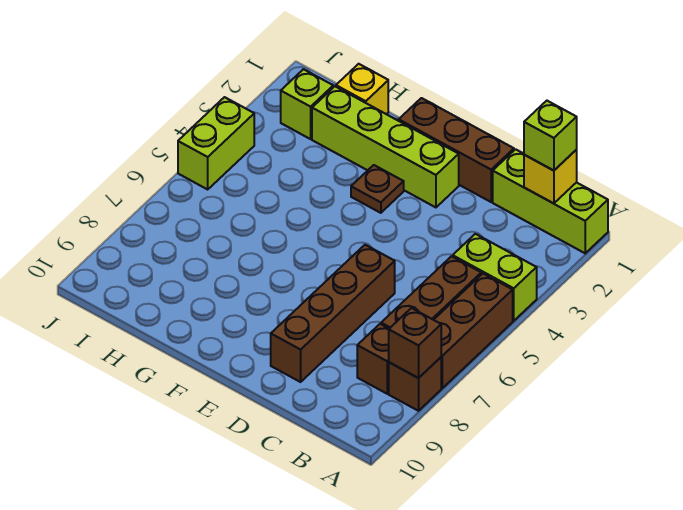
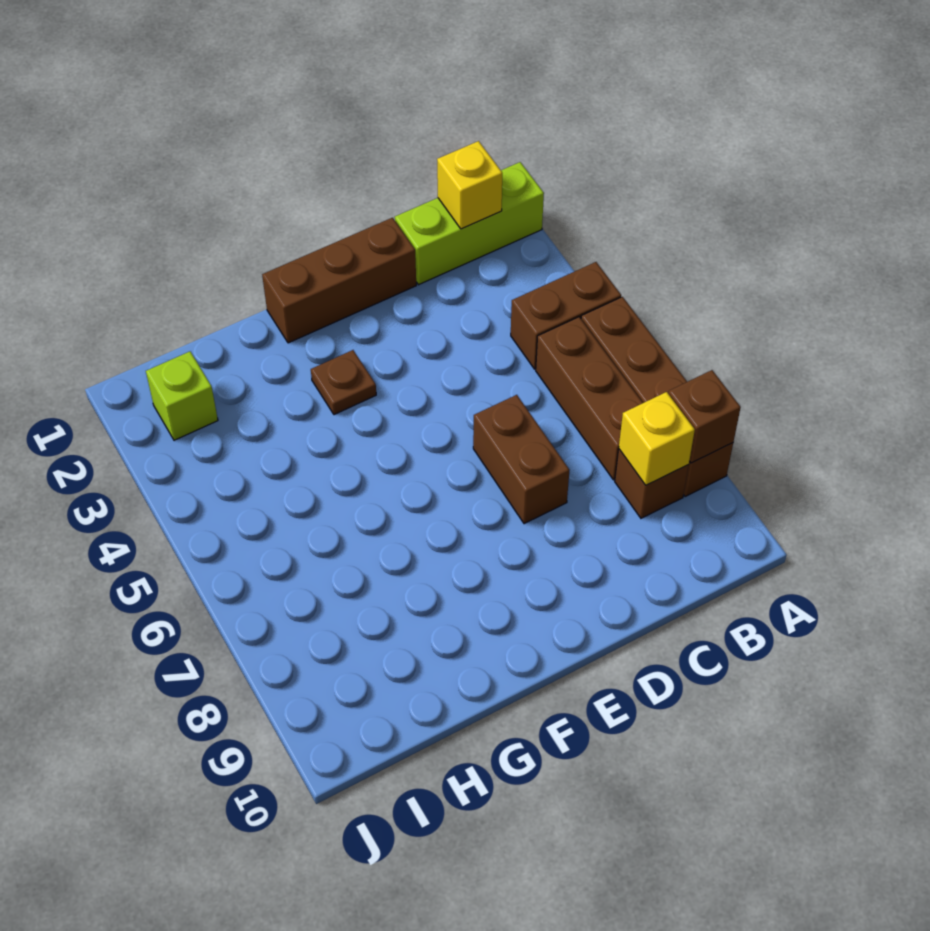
lime 1x2 brick [453,234,537,321] -> brown 1x2 brick [511,262,621,369]
lime 1x1 brick [524,101,577,171] -> none
brown 1x4 brick [271,245,395,382] -> brown 1x2 brick [473,395,569,524]
lime 1x4 brick [312,86,459,207] -> none
yellow 1x1 brick [336,64,388,114] -> yellow 1x1 brick moved to [619,392,695,485]
lime 1x2 brick [178,97,254,189] -> none

